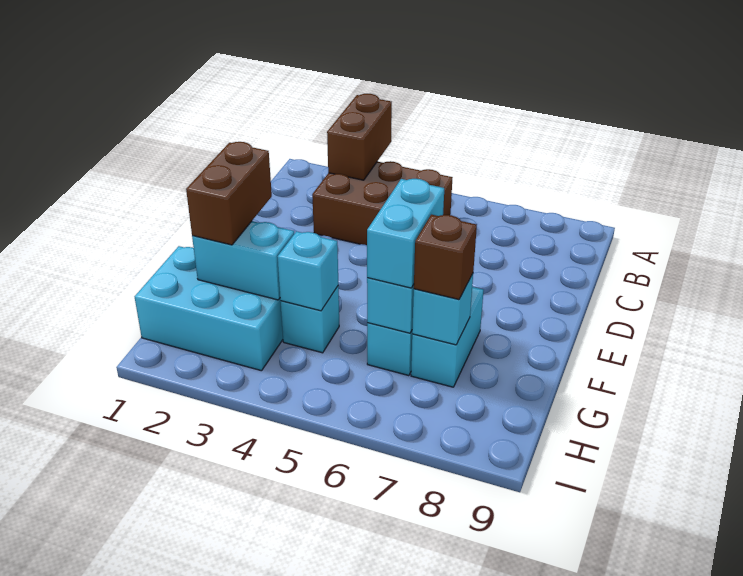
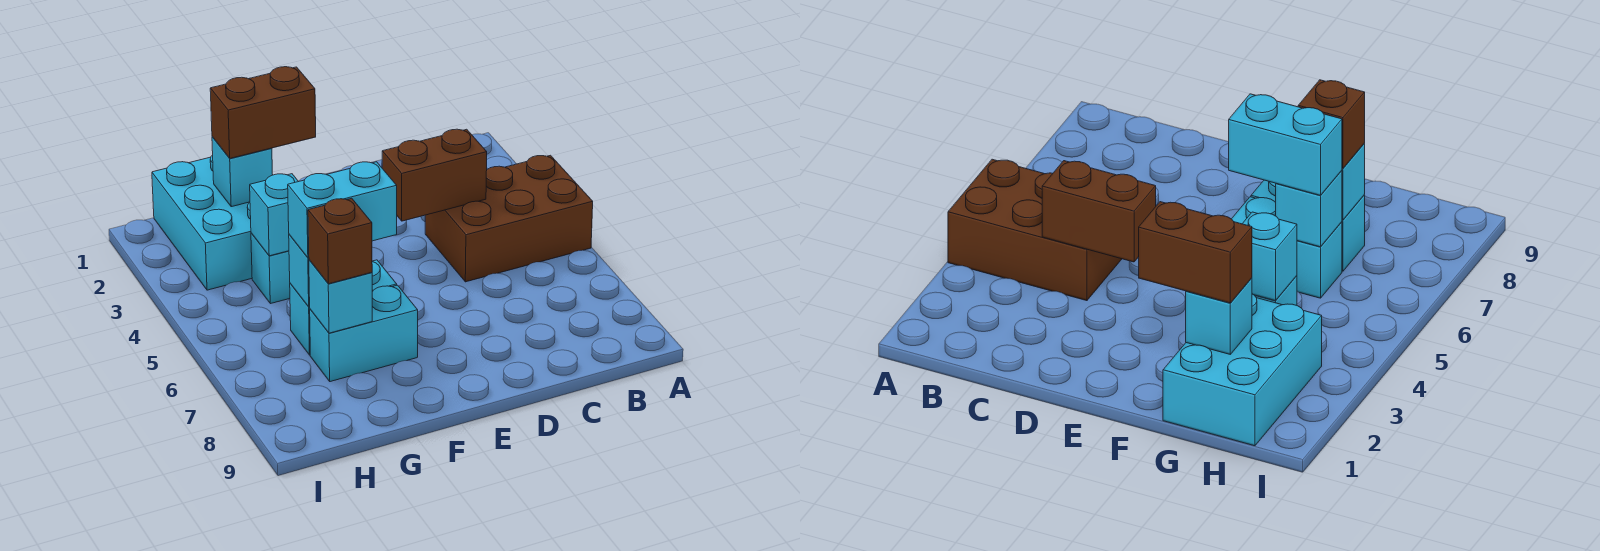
brown 1x2 brick [327,94,392,180] -> brown 1x2 brick moved to [382,129,487,221]
brown 2x3 brick [312,161,453,245] -> brown 2x3 brick turned to [425,155,593,282]
cyan 1x2 brick [192,221,294,300] -> cyan 1x1 brick [212,137,273,207]

